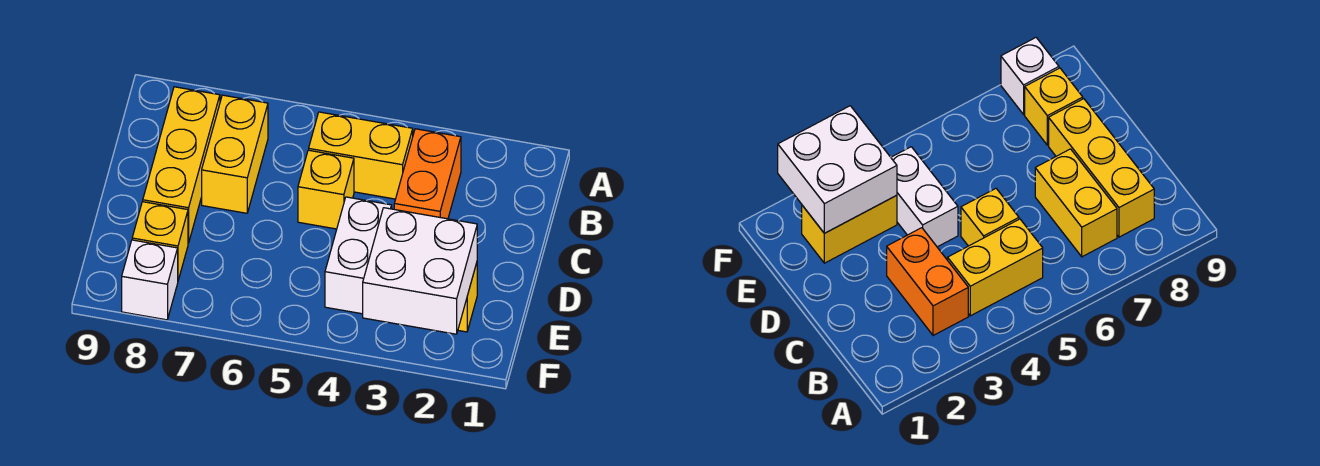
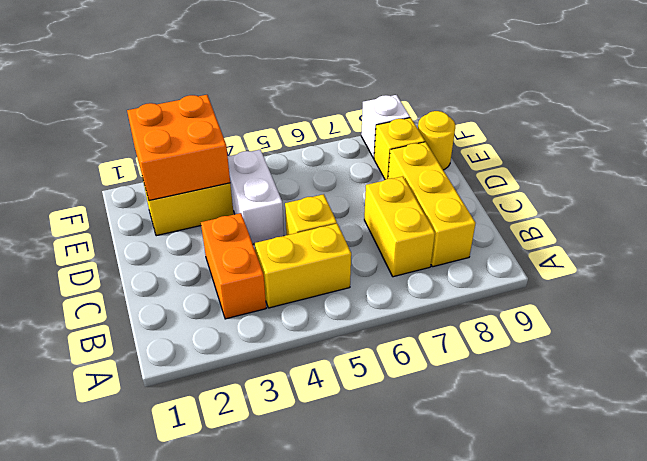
white 2x2 brick [363,208,477,334] -> orange 2x2 brick [127,95,230,200]
none -> yellow 1x1 round brick [418,111,455,170]

